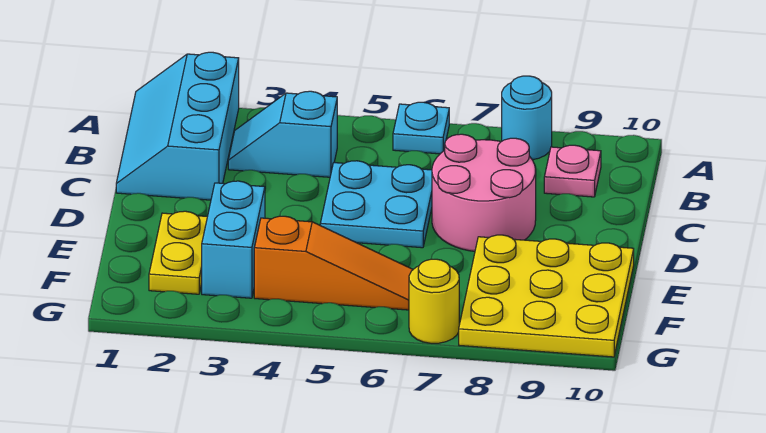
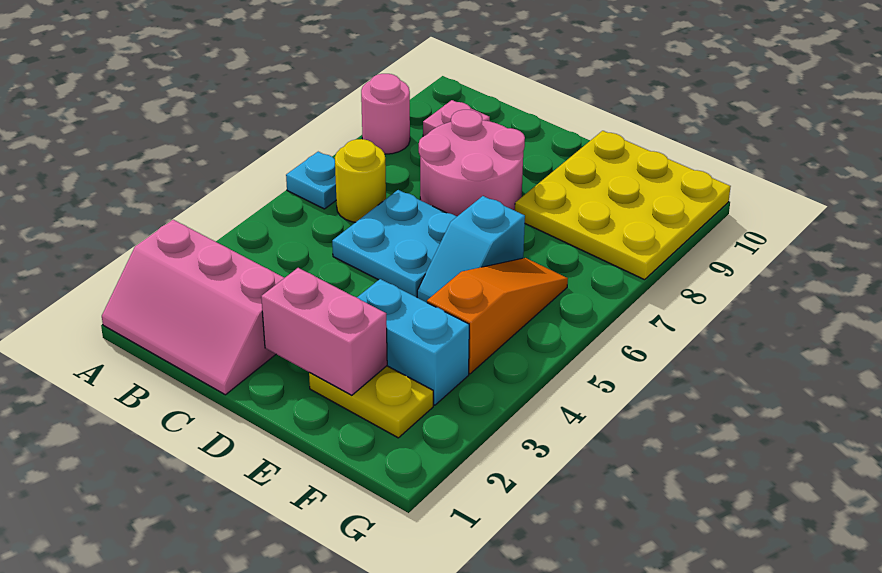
cyan 2x3 slope [116,52,239,200] -> pink 2x3 slope [102,220,284,395]
cyan 1x1 round brick [502,76,552,160] -> pink 1x1 round brick [361,74,410,154]
cyan 1x2 slope [228,91,337,177] -> cyan 1x2 slope moved to [417,196,525,302]
none -> pink 1x2 brick [261,268,387,395]
yellow 1x1 round brick [409,259,459,343] -> yellow 1x1 round brick moved to [335,139,386,222]

